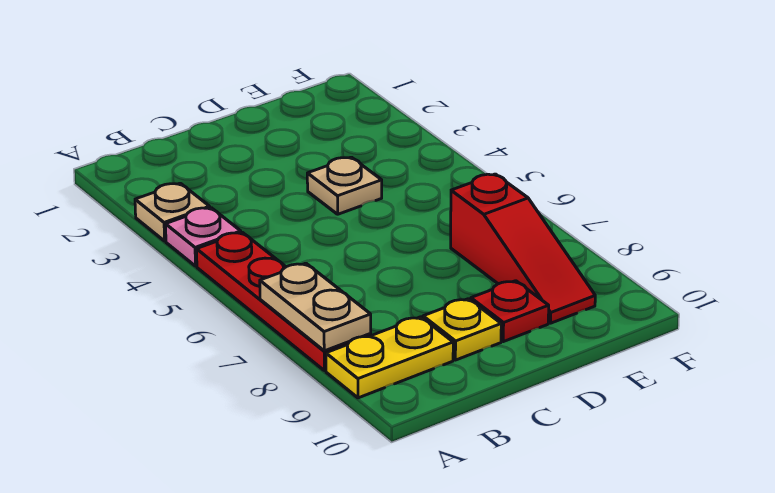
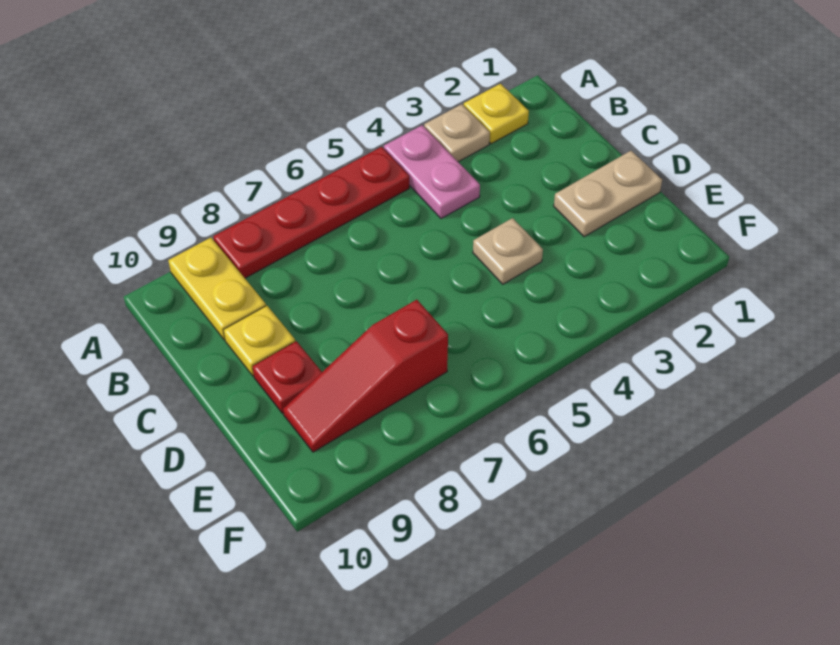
none -> yellow 1x1 plate [464,84,529,144]
pink 1x1 plate [166,208,241,266] -> pink 1x2 plate [384,125,480,219]
tan 1x2 plate [260,263,371,351] -> tan 1x2 plate moved to [554,151,662,237]

